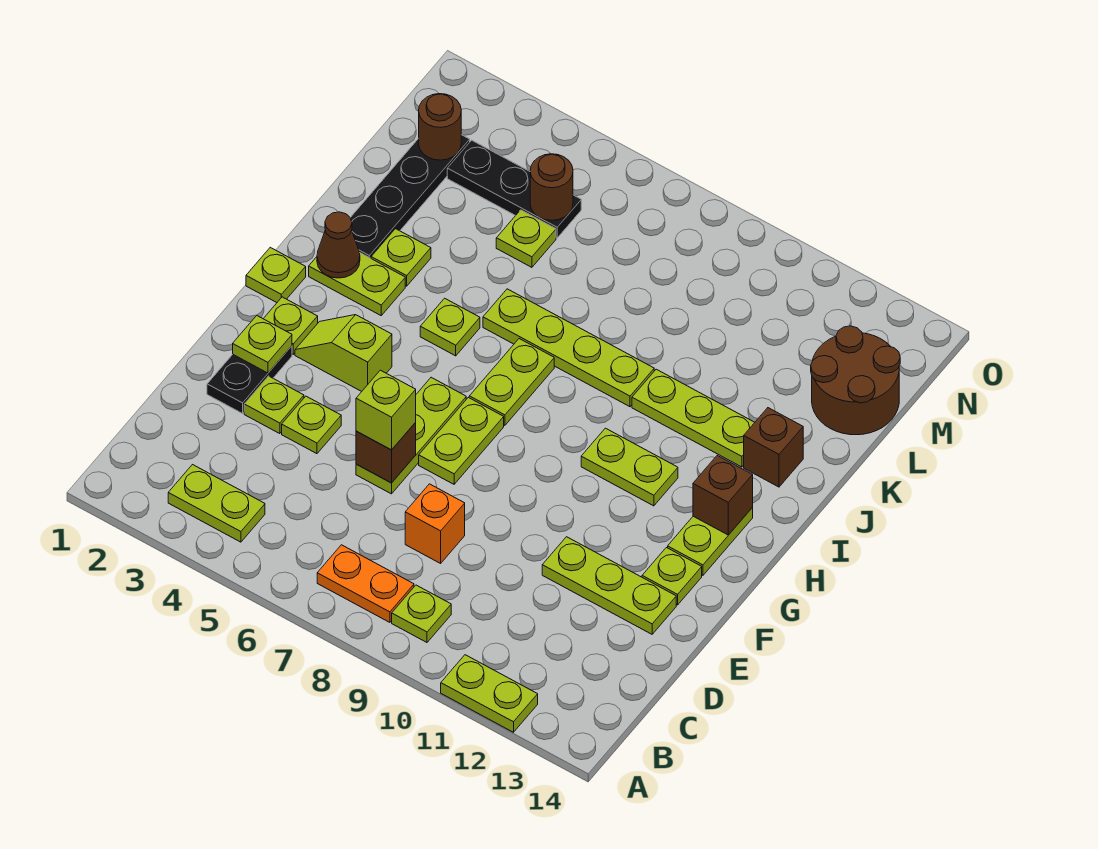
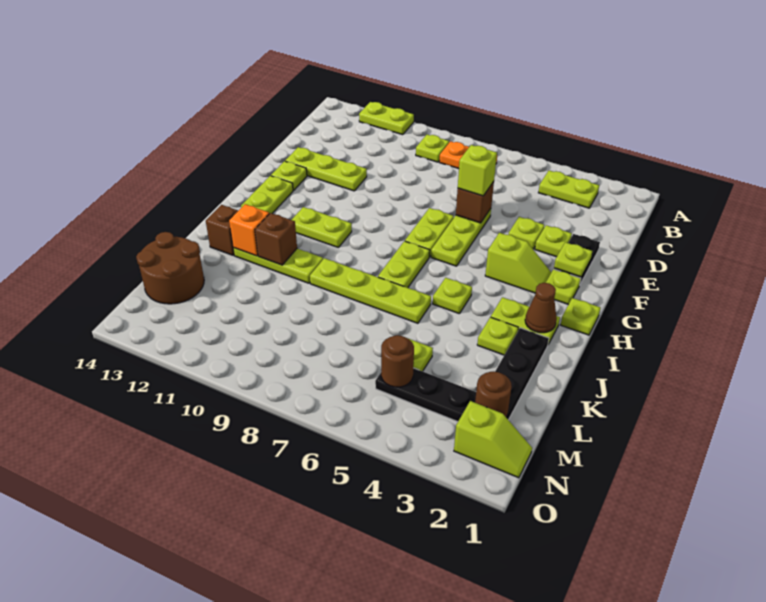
orange 1x1 brick [405,484,465,563] -> orange 1x1 brick moved to [229,204,269,256]
brown 1x1 brick [693,456,753,535] -> brown 1x1 brick moved to [255,213,297,265]
none -> lime 1x2 slope [454,401,532,478]

